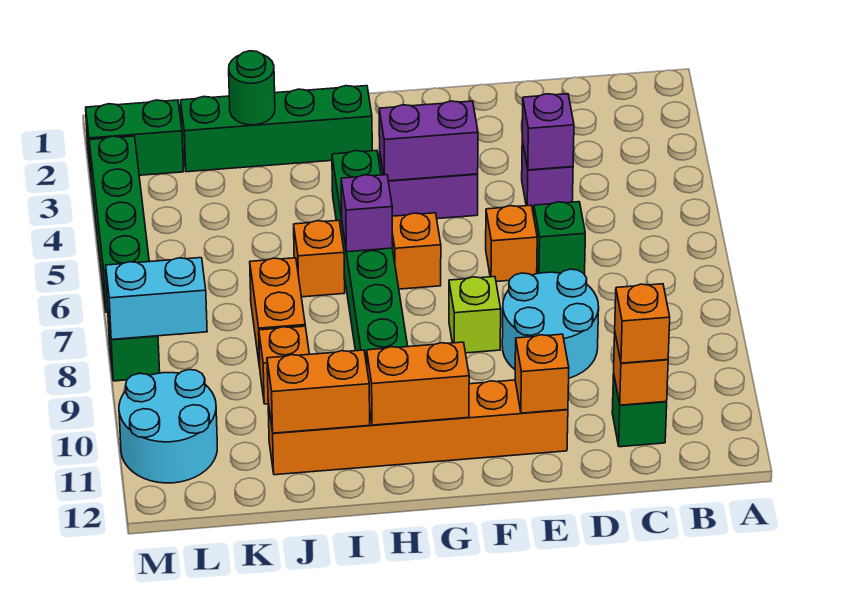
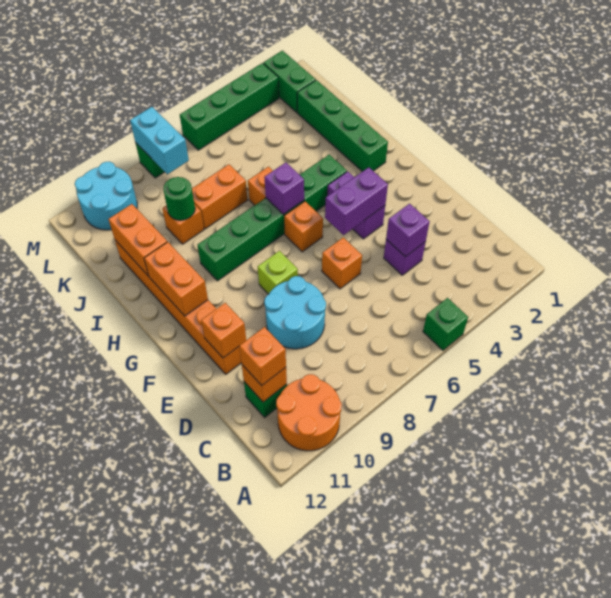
none -> orange 2x2 round brick [276,374,342,451]
green 1x1 brick [534,202,585,274] -> green 1x1 brick moved to [423,298,468,350]
purple 1x2 brick [379,101,478,181] -> purple 1x2 brick turned to [325,167,388,235]
green 1x1 round brick [229,51,275,125] -> green 1x1 round brick moved to [163,177,195,220]

